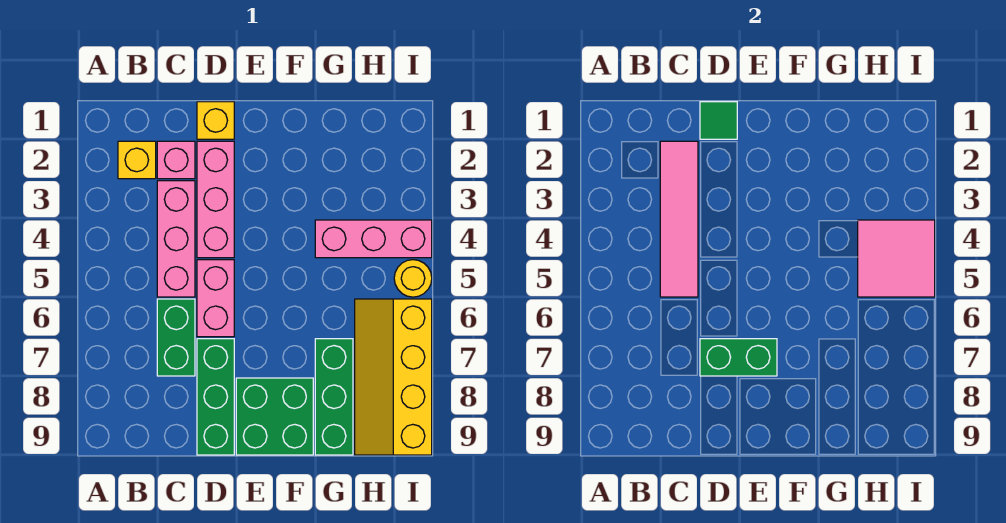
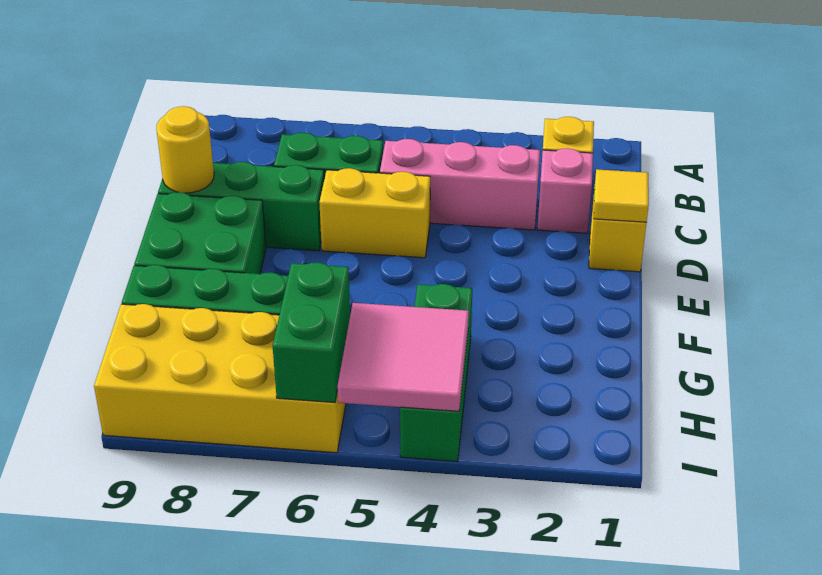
pink 1x4 tile [660,141,698,297] -> none
green 1x1 tile [700,102,737,139] -> yellow 1x1 tile [594,169,649,222]
pink 1x3 brick [197,141,234,258] -> none
pink 1x2 brick [197,260,234,337] -> yellow 1x2 brick [319,168,430,258]
green 1x2 brick [700,339,777,376] -> green 1x2 brick moved to [273,262,350,402]
pink 1x3 brick [315,220,432,258] -> green 1x3 brick [400,284,472,462]
yellow 2x4 slope [355,299,432,455] -> yellow 2x4 brick [94,304,346,453]
yellow 1x1 round brick [394,260,432,297] -> yellow 1x1 round brick moved to [156,106,214,193]

